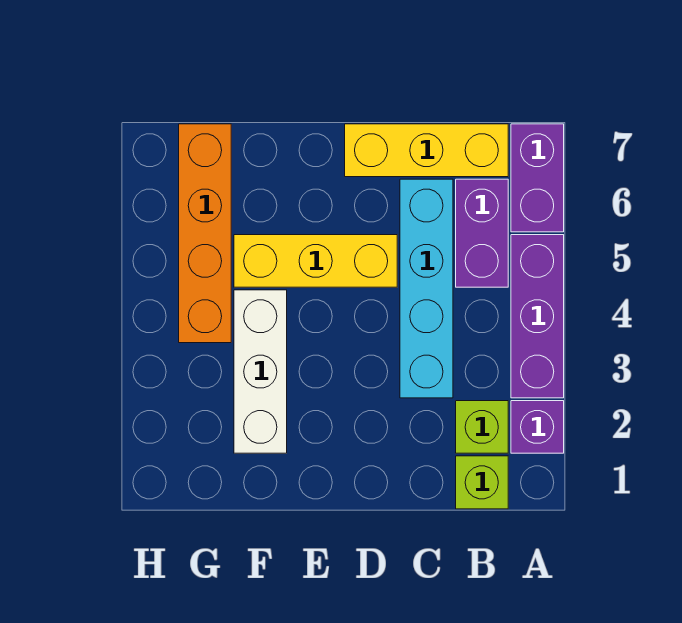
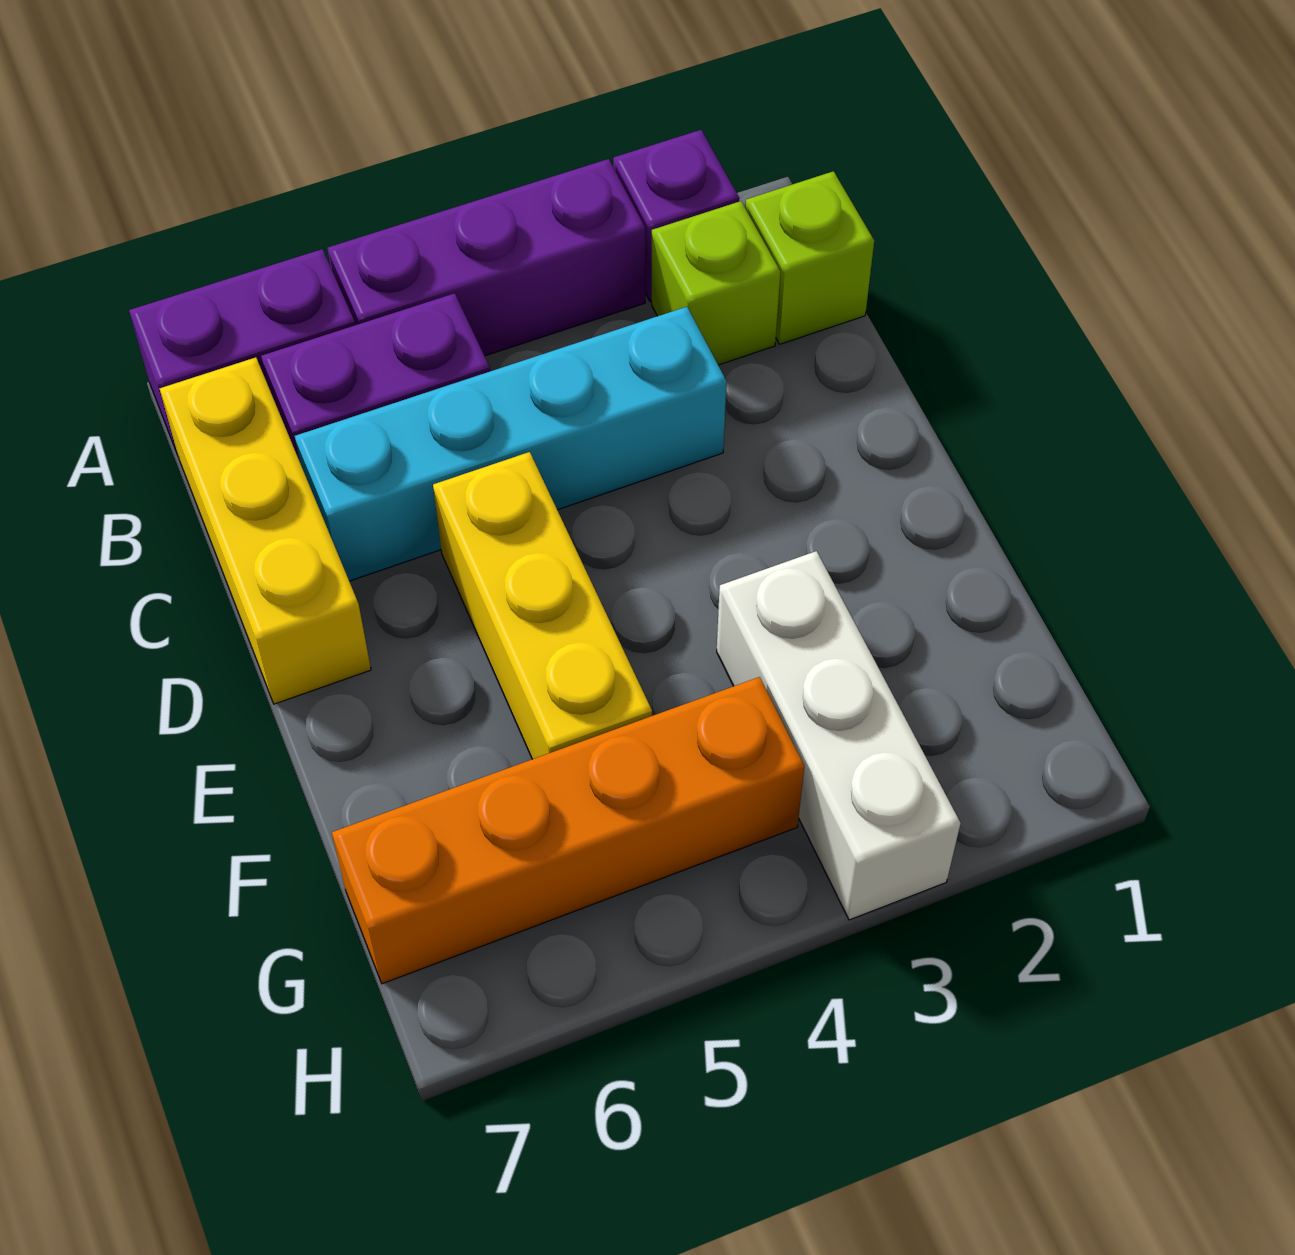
white 1x3 brick [234,290,287,453] -> white 1x3 brick turned to [717,551,961,920]

